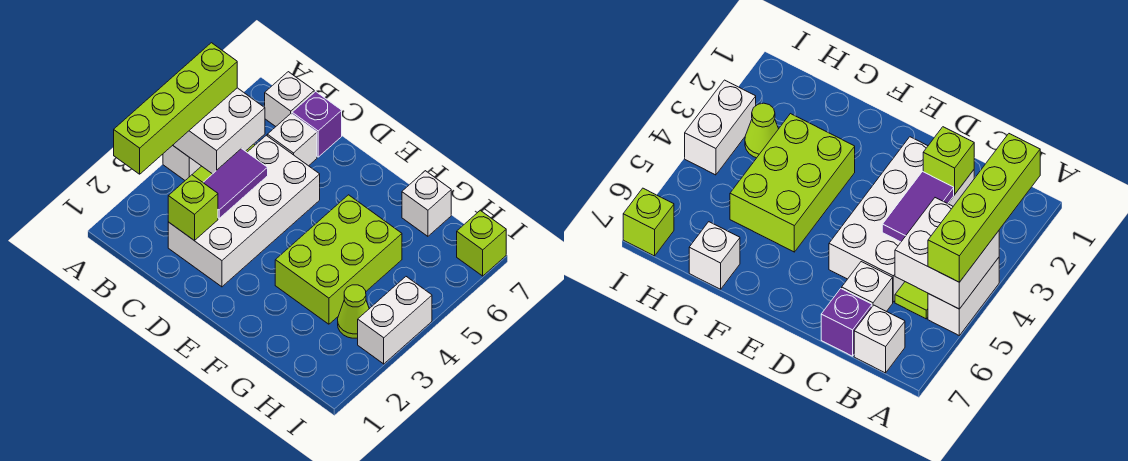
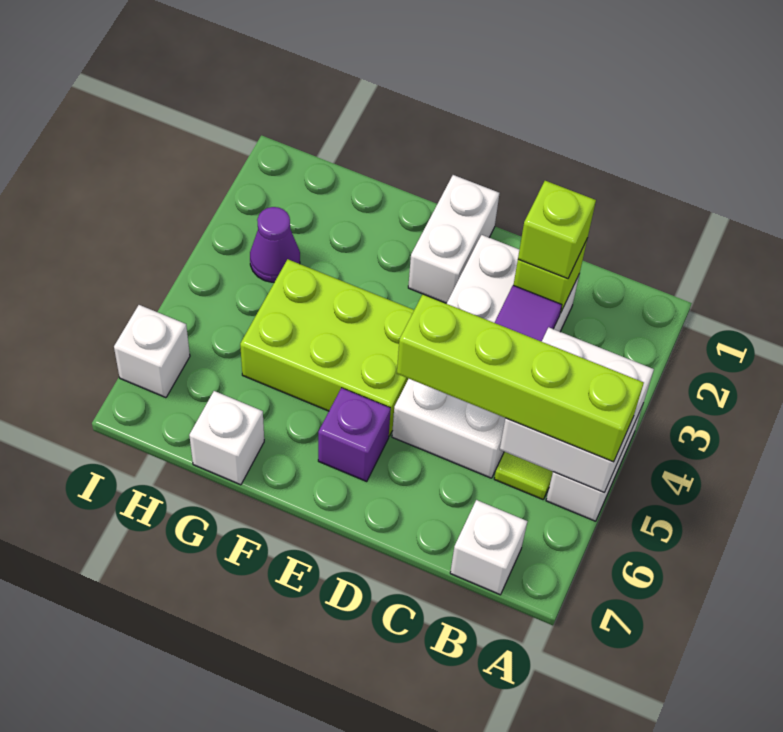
lime 1x4 brick [114,43,237,174] -> lime 1x4 brick turned to [397,294,644,462]
white 1x1 brick [267,114,317,166] -> white 1x1 brick moved to [114,305,190,398]
purple 1x1 brick [292,92,342,157] -> purple 1x1 brick moved to [318,388,391,481]
lime 2x3 brick [275,195,402,324] -> lime 2x3 brick turned to [240,259,414,436]
lime 1x1 cone [338,285,369,338] -> purple 1x1 cone [250,207,300,282]
white 1x2 brick [358,277,432,364] -> white 1x2 brick moved to [408,175,499,303]
lime 1x1 brick [457,210,506,276] -> lime 1x1 brick moved to [518,181,596,279]

